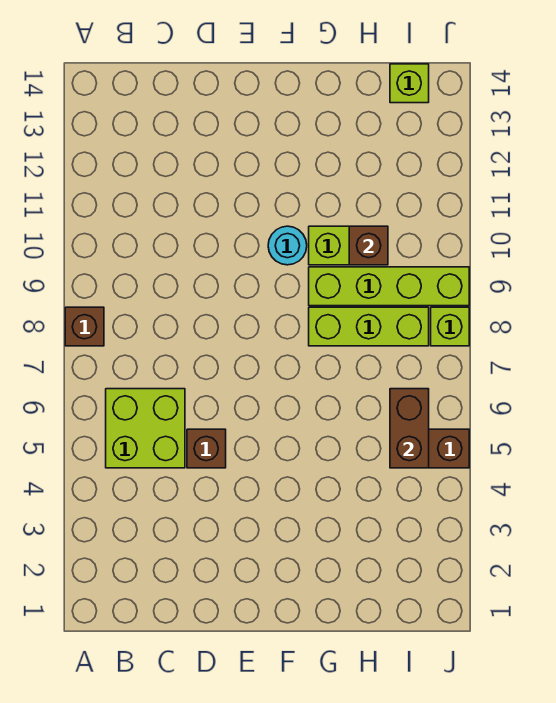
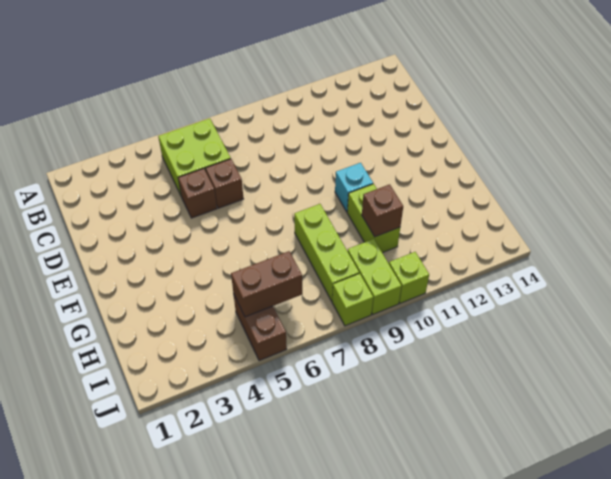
brown 1x1 brick [65,307,104,346] -> brown 1x1 brick moved to [206,159,243,208]
cyan 1x1 round brick [268,226,307,265] -> cyan 1x1 brick [335,163,373,212]
lime 1x4 brick [309,267,469,306] -> lime 1x2 brick [348,239,401,314]
lime 1x1 brick [390,64,429,103] -> lime 1x1 brick moved to [389,252,429,303]

